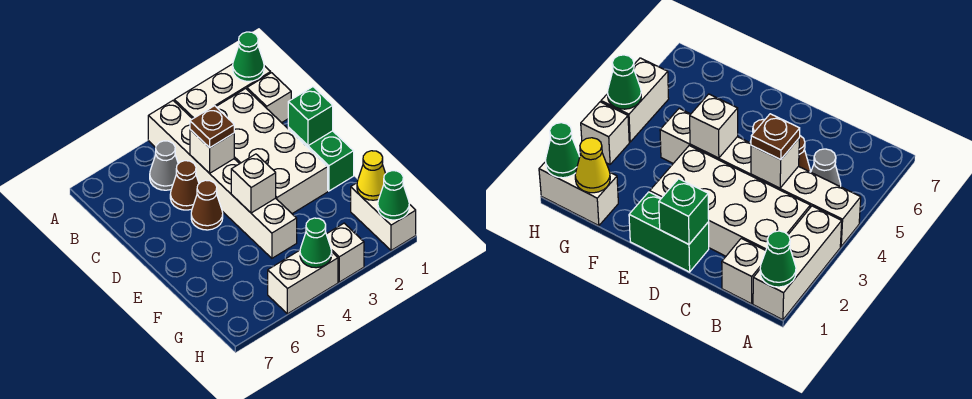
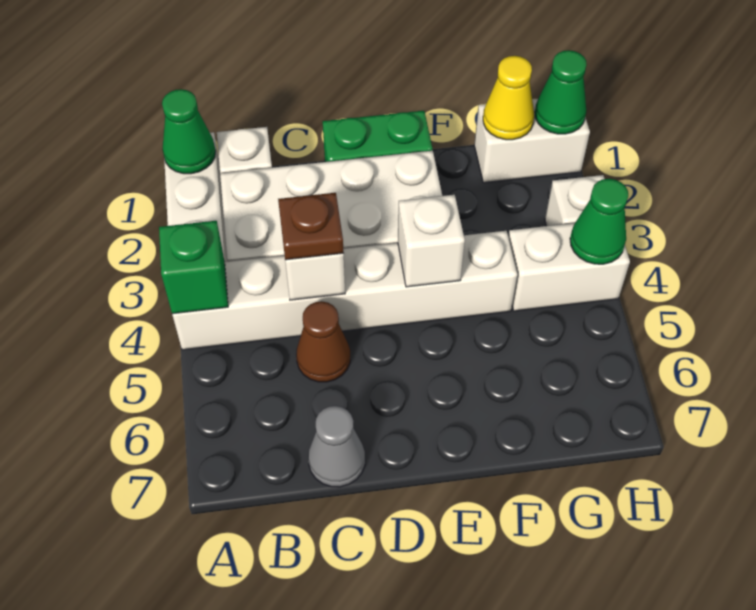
grey 1x1 cone [150,141,178,190] -> grey 1x1 cone moved to [308,406,365,487]
green 1x1 brick [288,87,333,146] -> green 1x1 brick moved to [159,221,228,314]
brown 1x1 cone [191,180,223,230] -> none
white 1x2 brick [268,250,338,314] -> white 1x2 brick turned to [508,223,630,311]

